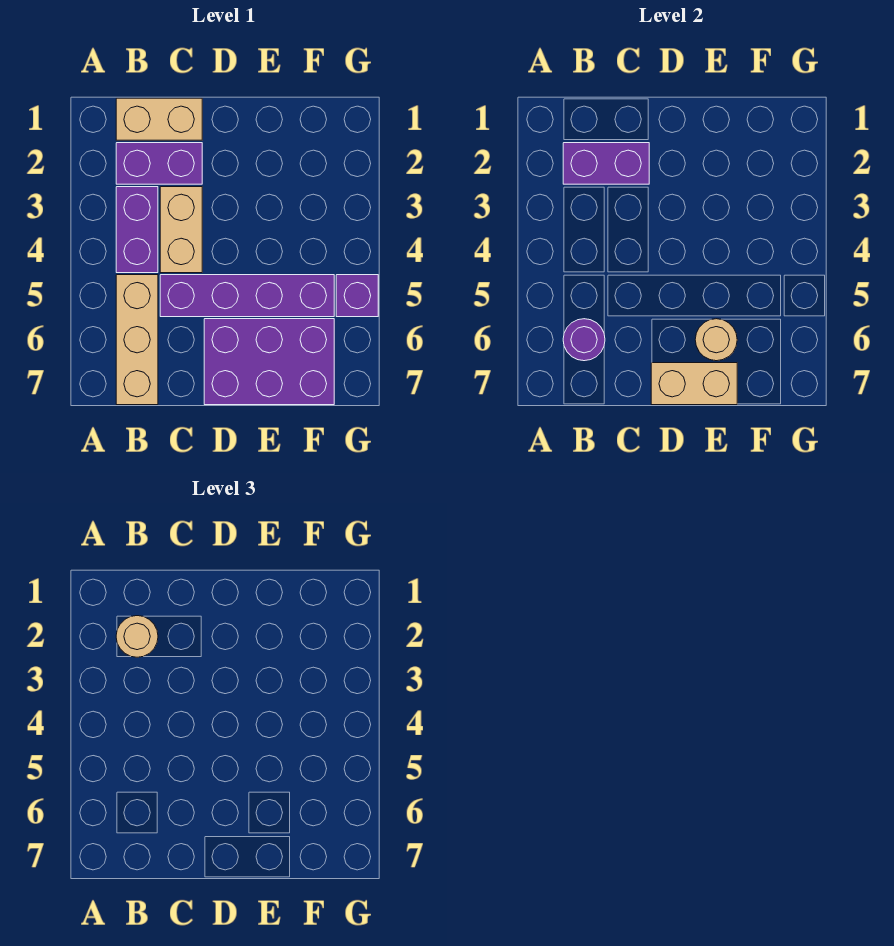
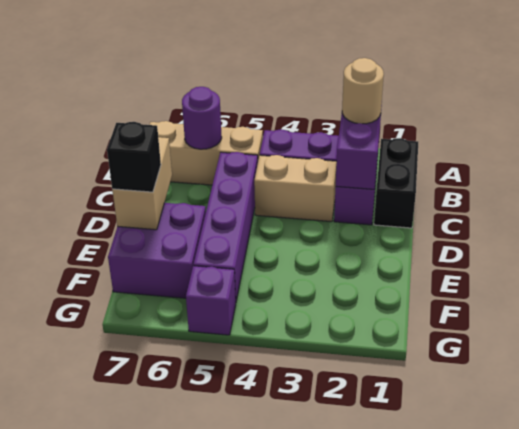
tan 1x2 brick [116,98,202,140] -> black 1x2 brick [374,138,418,228]
purple 2x3 brick [204,319,334,405] -> purple 2x2 brick [108,203,206,298]
tan 1x1 round brick [695,319,737,361] -> none
none -> black 1x1 brick [107,122,161,192]

